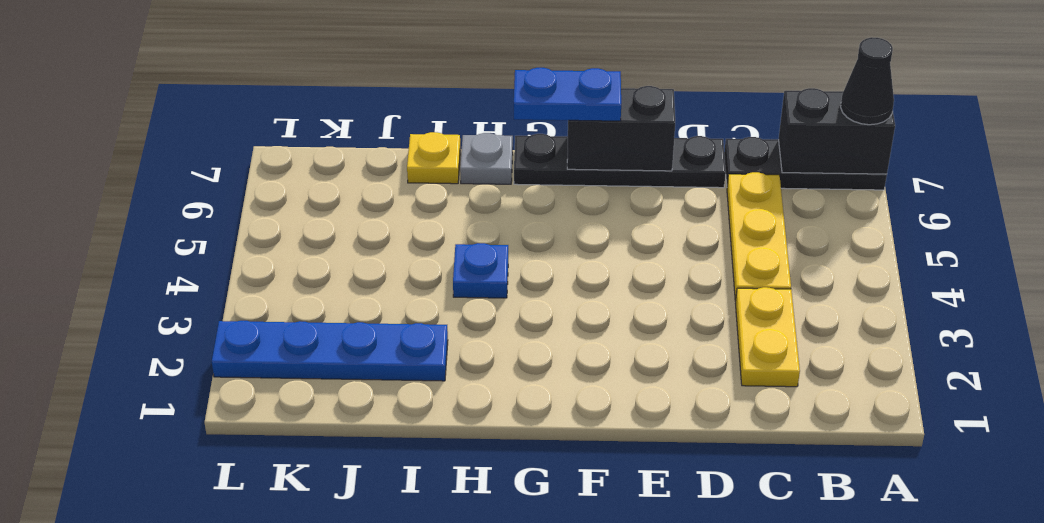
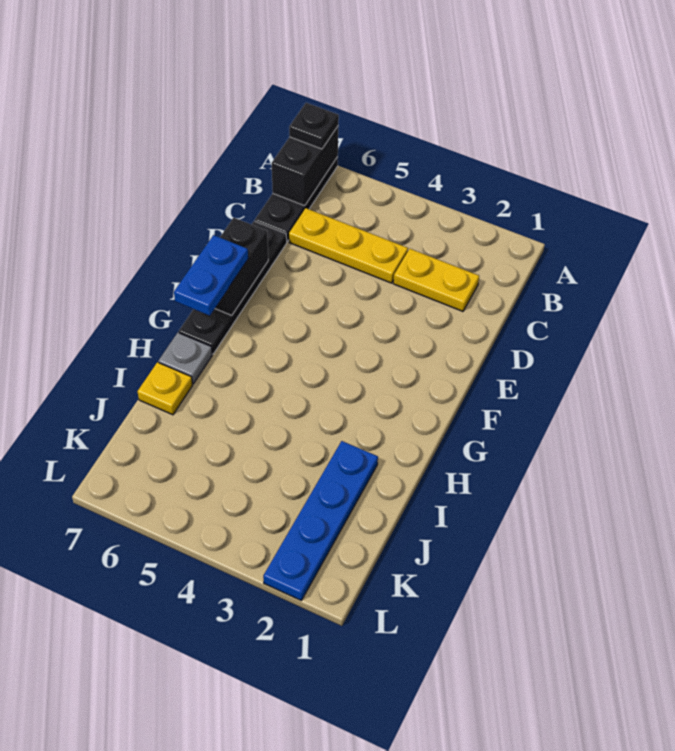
black 1x1 cone [841,37,894,125] -> black 1x1 plate [289,103,339,149]
blue 1x1 plate [453,243,508,298] -> none

